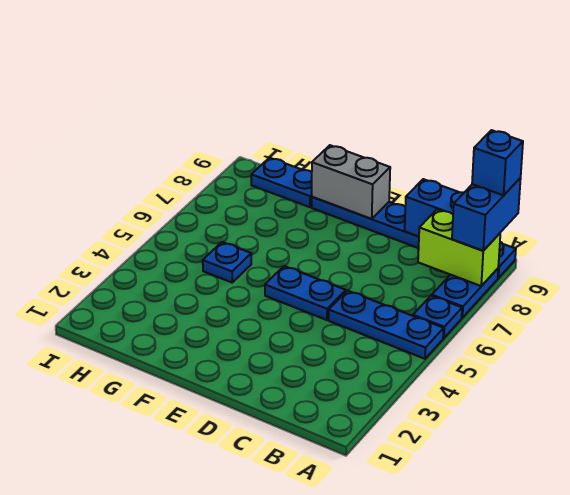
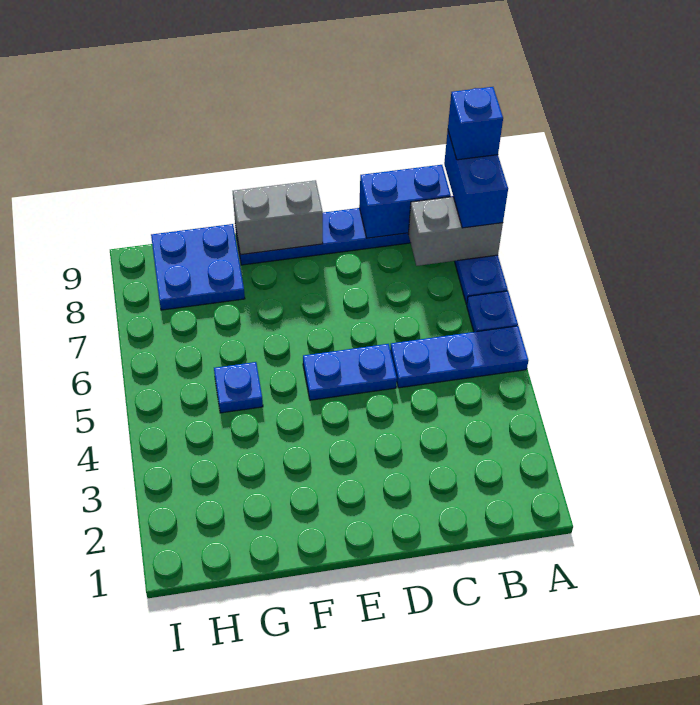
lime 1x2 brick [418,210,500,286] -> grey 1x2 brick [408,197,503,266]
blue 1x2 plate [251,158,312,207] -> blue 2x2 plate [151,224,245,310]

